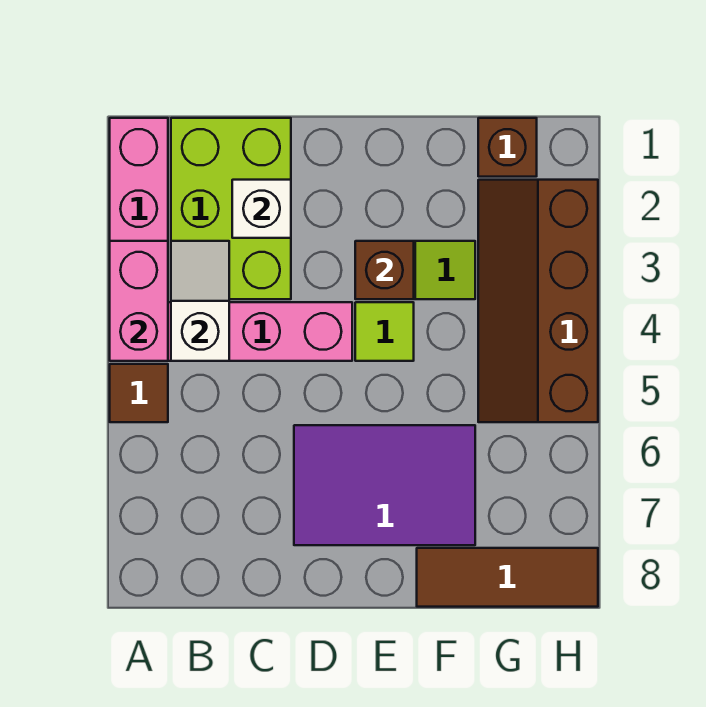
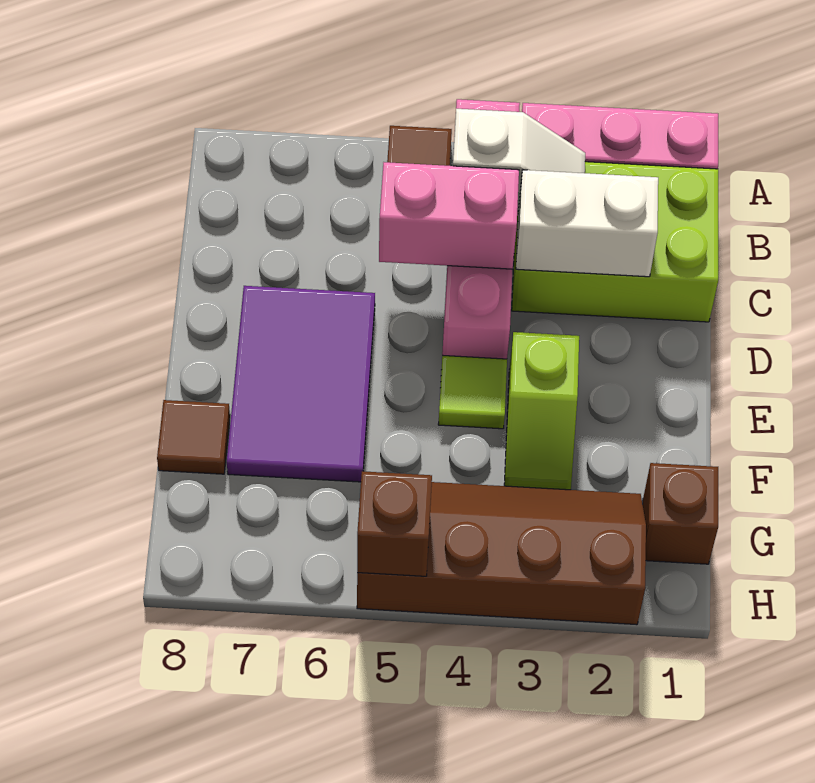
pink 1x2 brick [110,241,168,361] -> pink 1x2 brick moved to [379,162,519,269]
white 1x1 brick [232,180,291,238] -> white 1x2 brick [516,170,658,277]
brown 1x1 brick [355,241,414,299] -> brown 1x1 brick moved to [357,471,432,576]
brown 1x3 tile [417,548,598,607] -> brown 1x1 tile [157,400,230,474]

